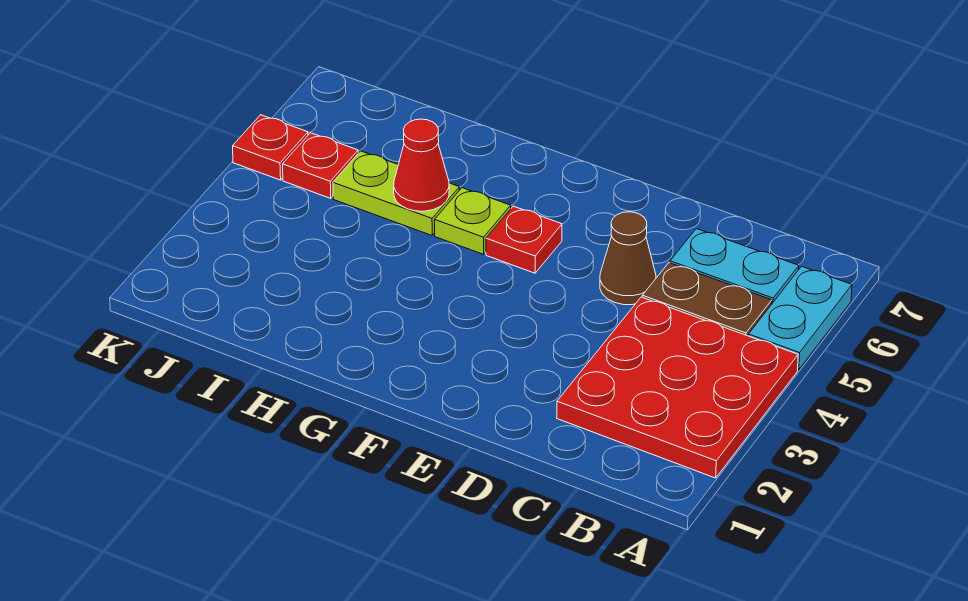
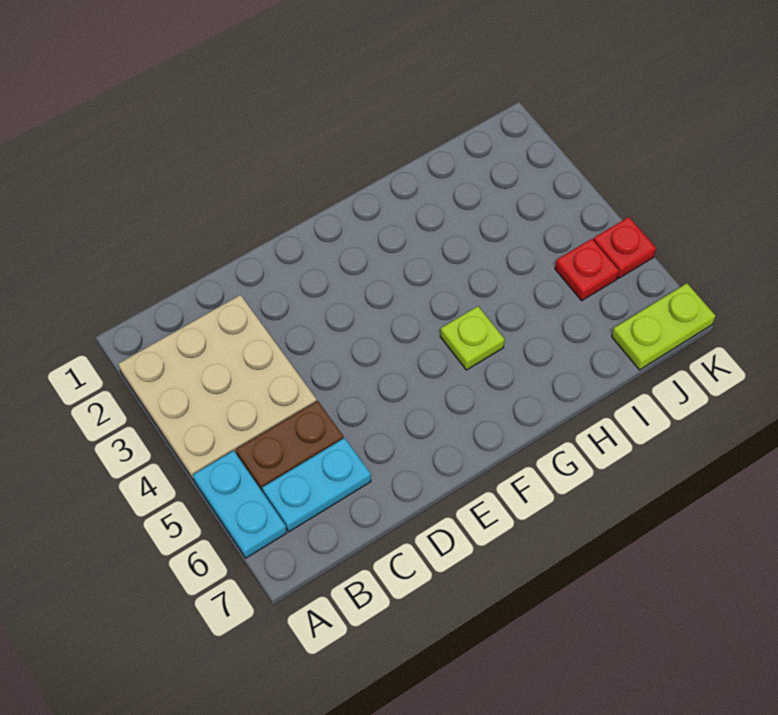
red 3x3 plate [557,297,798,478] -> tan 3x3 plate [118,295,317,480]
brown 1x1 cone [600,212,656,305] -> none
red 1x1 plate [486,206,562,273] -> none
lime 1x2 plate [333,151,459,235] -> lime 1x2 plate moved to [612,283,716,370]
red 1x1 cone [394,119,449,211] -> none

